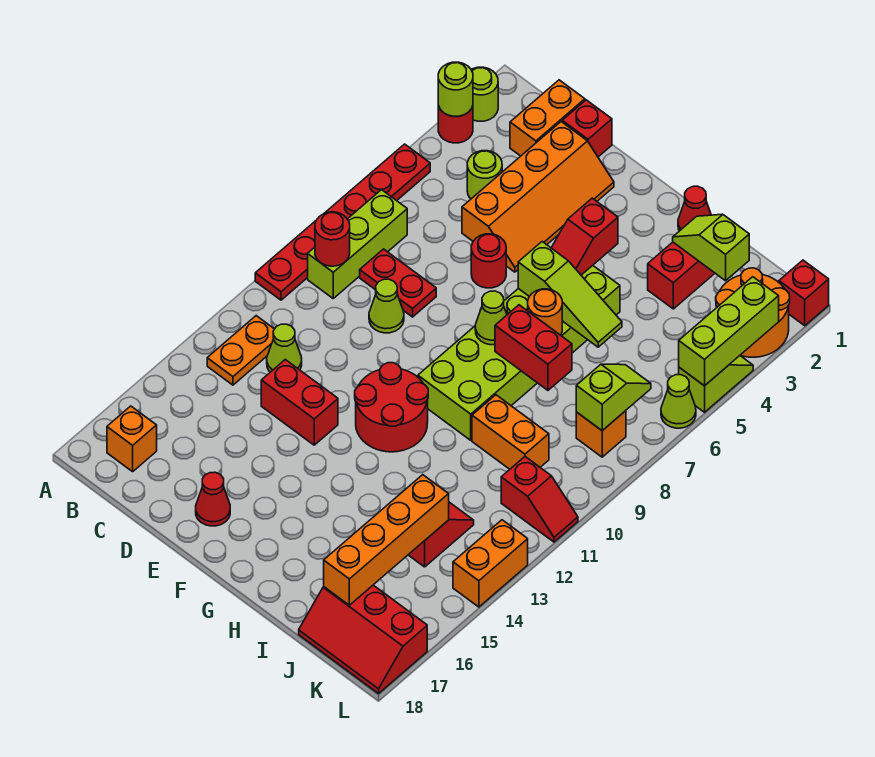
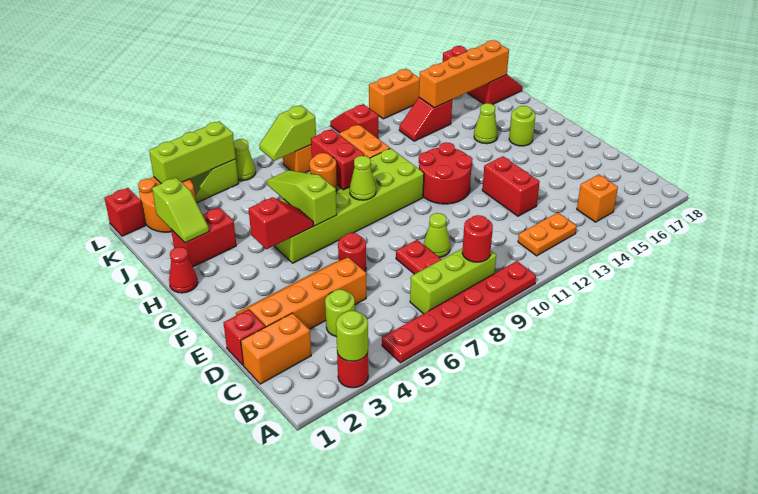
lime 1x1 round brick [471,67,498,121] -> lime 1x1 round brick moved to [509,106,535,146]
orange 1x1 brick [107,406,157,472] -> orange 1x1 brick moved to [577,174,618,222]
lime 1x1 cone [267,324,302,372] -> lime 1x1 cone moved to [474,103,498,144]
red 1x1 cone [196,472,230,526] -> none

